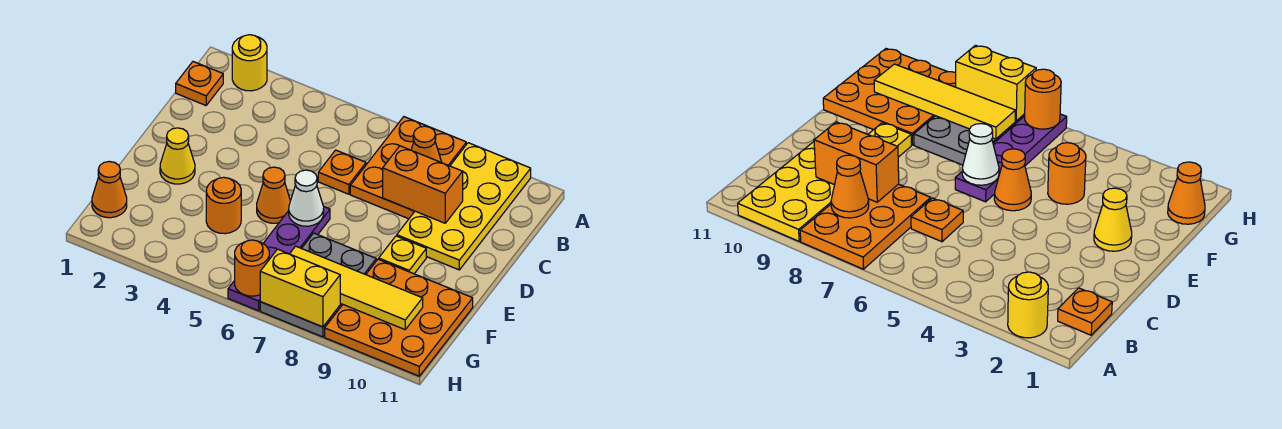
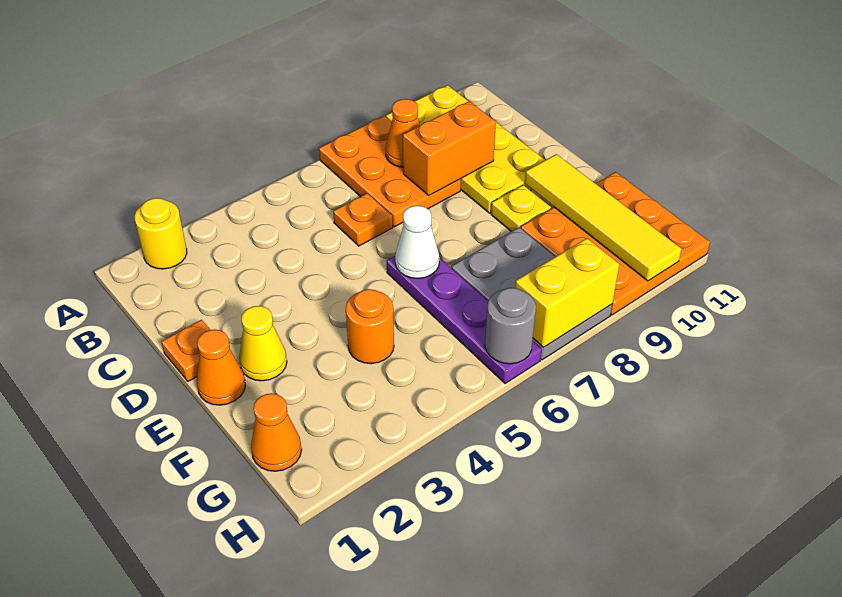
orange 1x1 plate [176,62,223,105] -> orange 1x1 plate moved to [161,320,210,381]
orange 1x1 cone [257,167,290,223] -> orange 1x1 cone moved to [197,329,246,405]
yellow 1x4 tile [290,246,423,330] -> yellow 1x4 tile turned to [525,154,681,281]
orange 1x1 round brick [235,240,269,296] -> grey 1x1 round brick [485,288,536,364]

